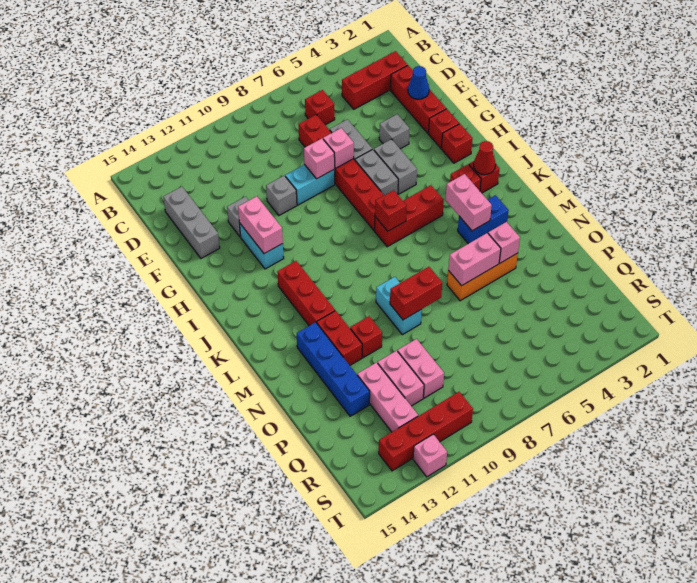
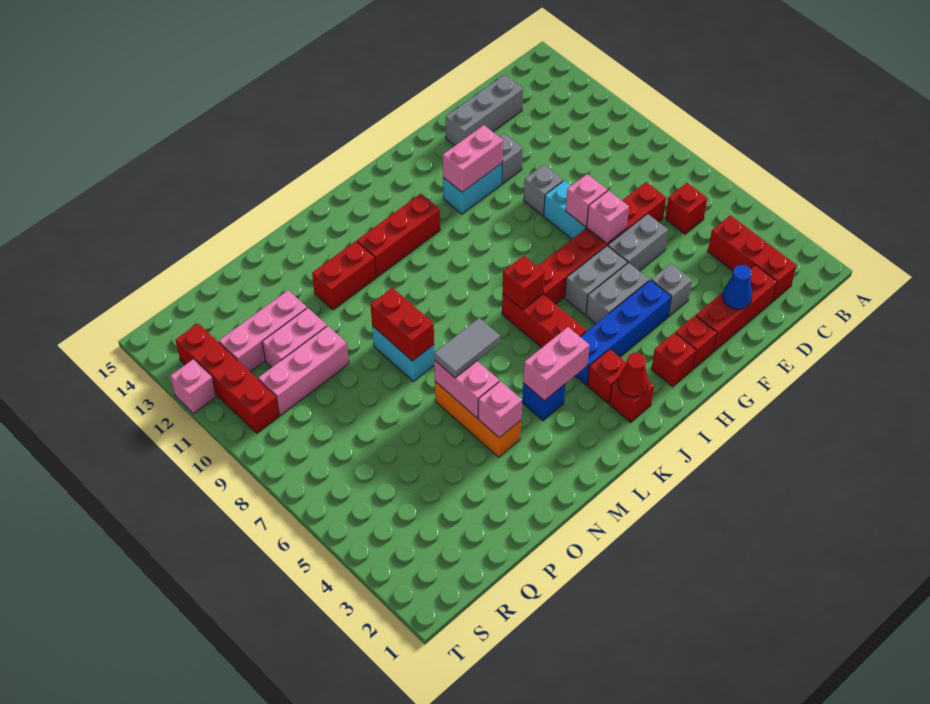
blue 1x2 brick [458,195,509,244] -> blue 1x1 brick [522,383,565,421]
none -> grey 1x2 tile [434,318,500,378]
cyan 1x2 brick [376,277,422,335] -> cyan 1x2 brick turned to [372,326,434,382]
blue 1x4 brick [297,322,370,416] -> blue 1x4 brick moved to [575,280,671,385]
red 1x1 brick [350,316,382,358] -> none
pink 1x2 brick [398,339,444,398] -> pink 1x3 brick [258,326,349,415]

